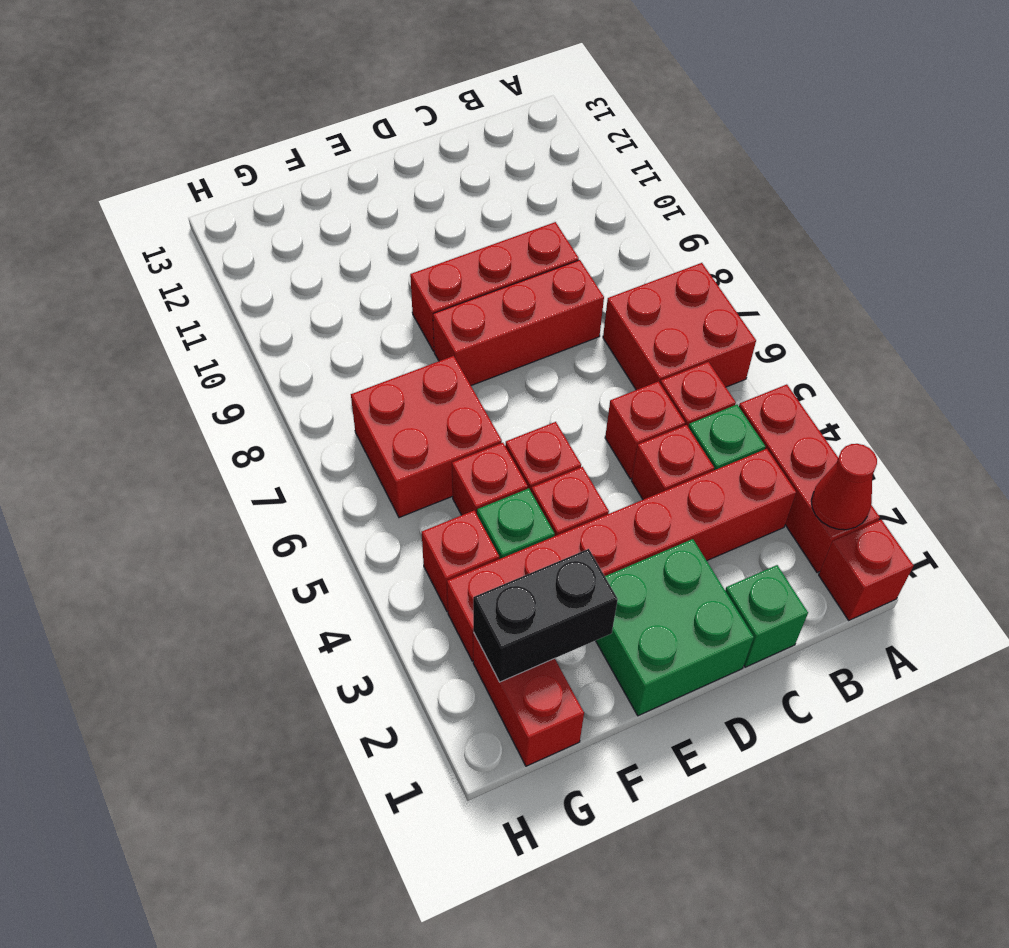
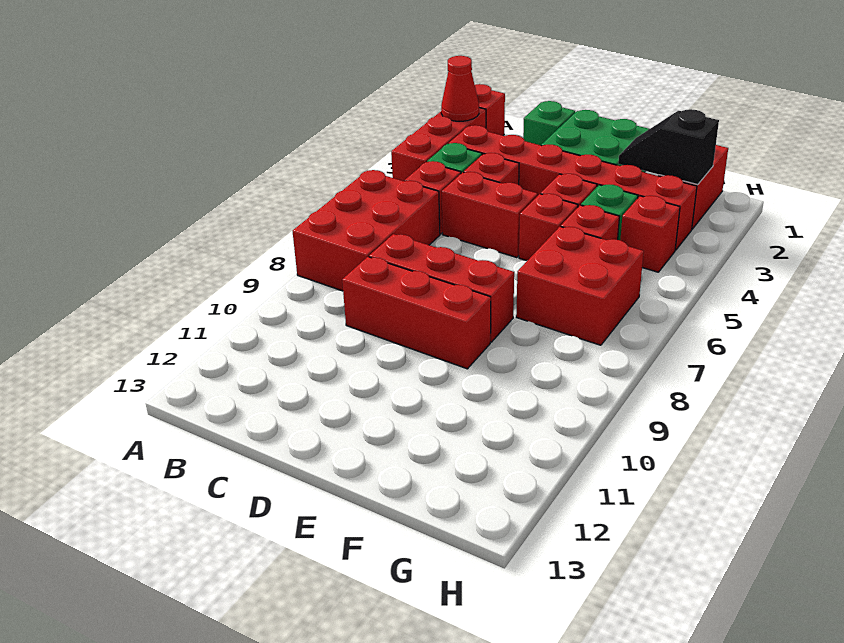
red 2x2 brick [603,263,756,390] -> red 2x3 brick [293,170,440,291]
red 1x1 brick [605,381,685,479] -> red 1x2 brick [442,172,538,258]
black 1x2 brick [473,549,618,682] -> black 1x2 slope [618,109,719,185]

